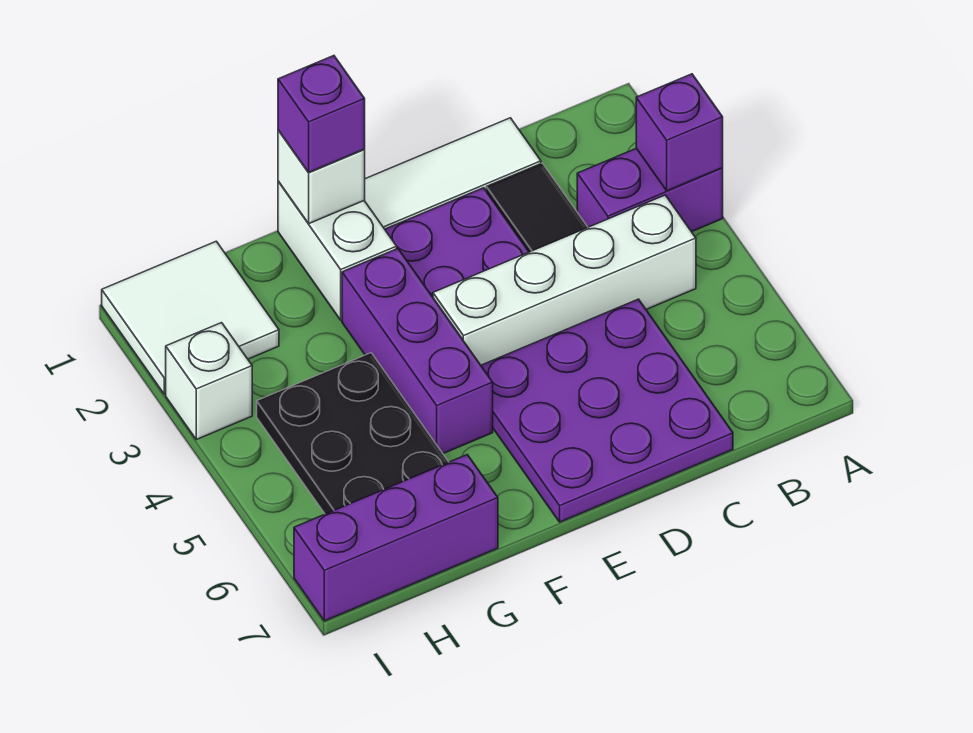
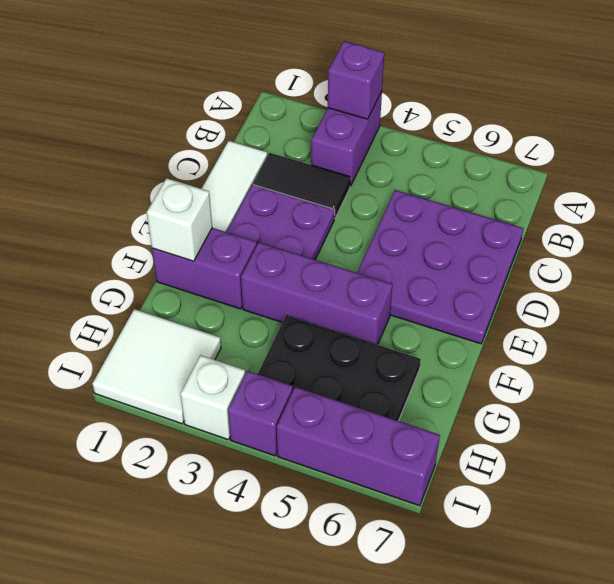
white 1x4 brick [433,195,696,365] -> none
white 1x2 brick [278,182,397,320] -> purple 1x2 brick [152,228,257,309]
purple 1x1 brick [278,56,365,172] -> purple 1x1 brick moved to [228,371,293,456]
purple 1x3 brick [294,455,498,621] -> purple 1x3 brick turned to [277,387,440,506]

